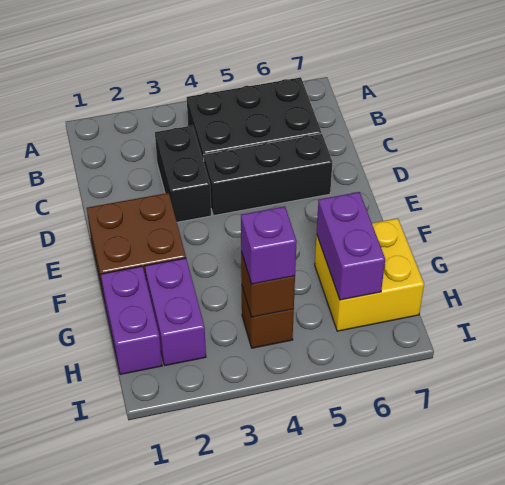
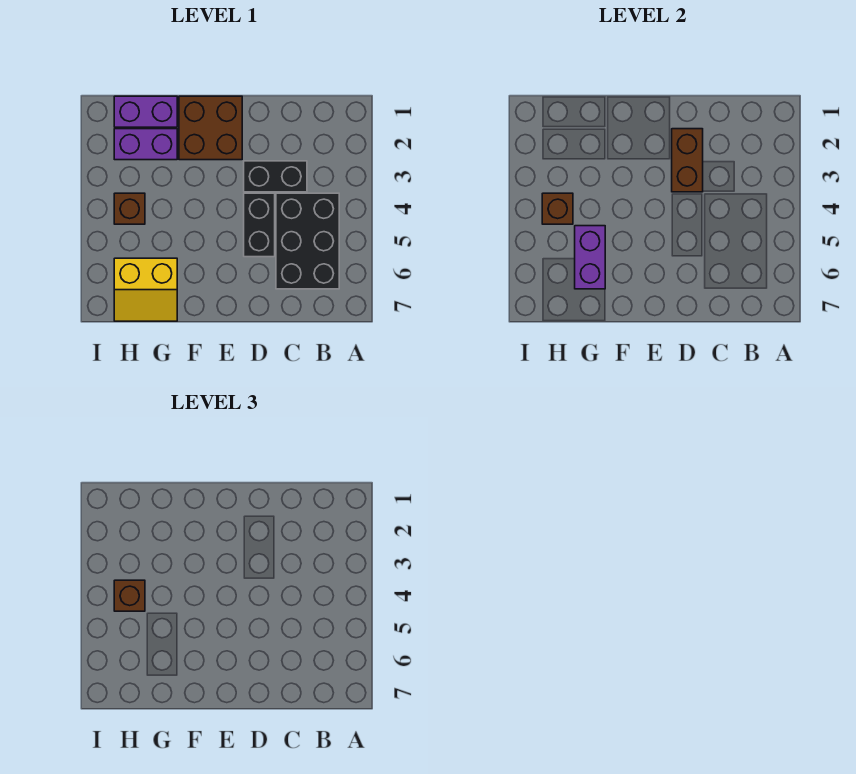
none -> brown 1x2 brick [672,129,703,192]
black 1x3 brick [204,134,332,216] -> black 1x2 brick [244,193,275,257]
yellow 2x2 brick [315,218,424,331] -> yellow 2x2 slope [114,258,177,321]
purple 1x2 brick [317,192,385,300] -> purple 1x2 brick turned to [575,226,605,289]
purple 1x1 brick [241,206,296,284] -> brown 1x1 brick [114,580,145,611]

